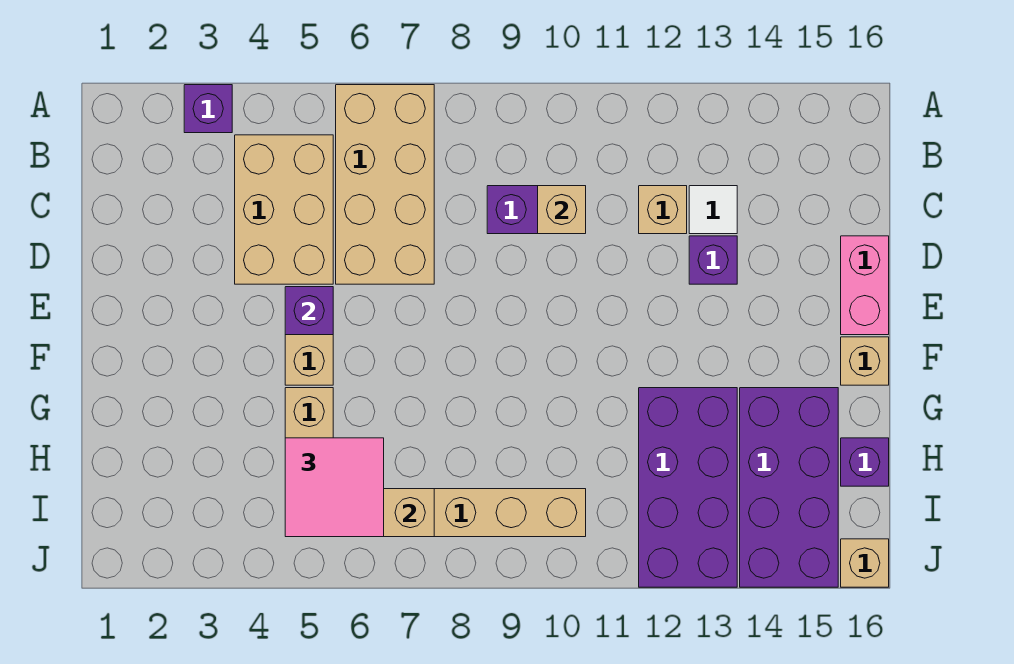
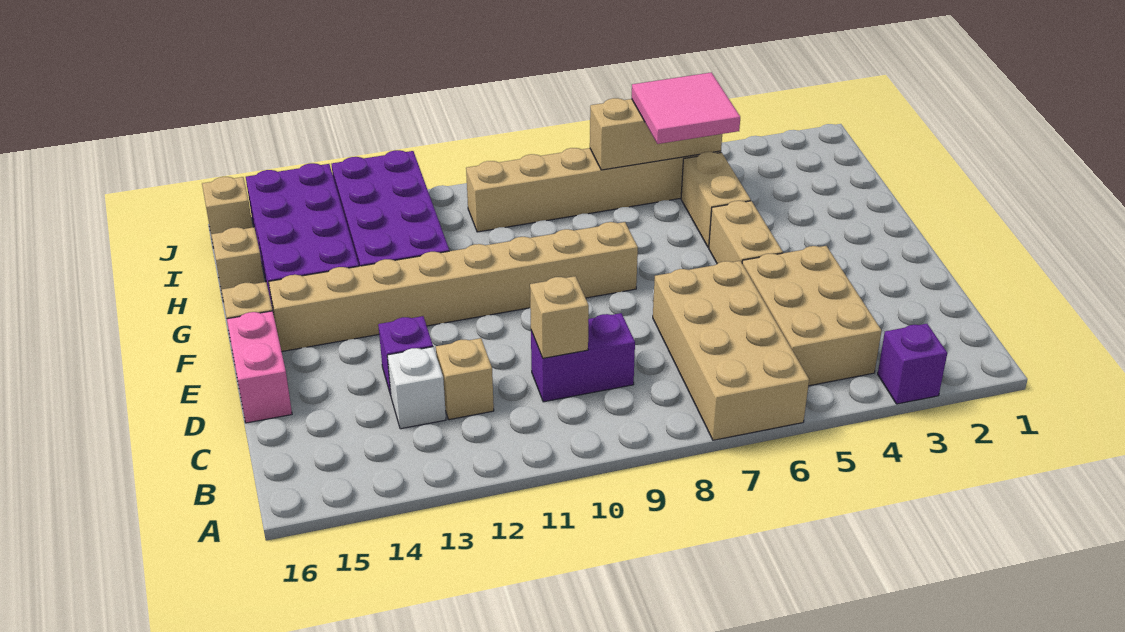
white 1x1 tile [689,186,737,234] -> white 1x1 brick [387,347,446,429]
purple 1x1 brick [285,287,333,335] -> none
none -> tan 1x8 brick [269,222,638,352]
purple 1x1 brick [841,438,889,486] -> tan 1x1 brick [211,227,264,297]

